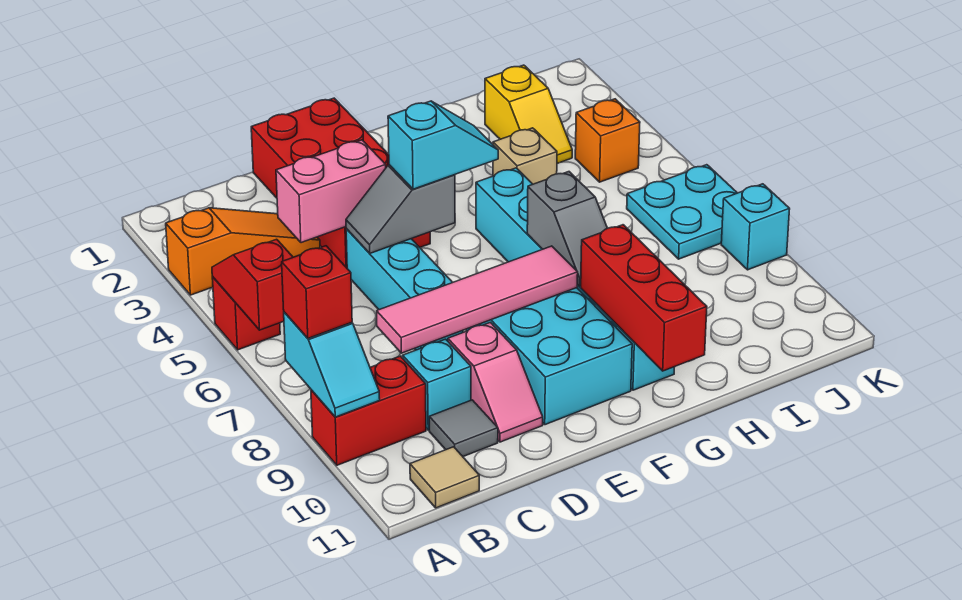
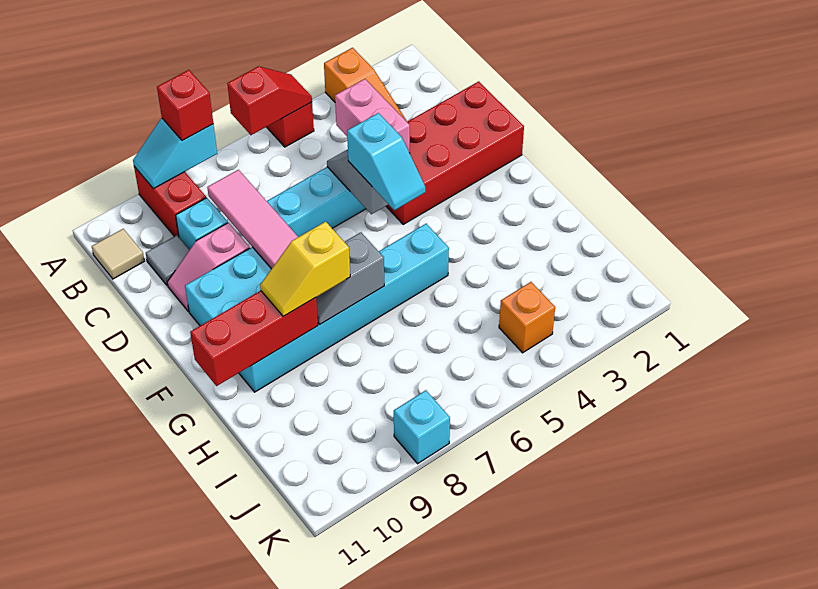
tan 1x1 brick [493,128,557,184] -> none
yellow 1x2 slope [485,65,572,163] -> yellow 1x2 slope moved to [260,222,350,316]
cyan 2x2 plate [627,165,737,259] -> none

